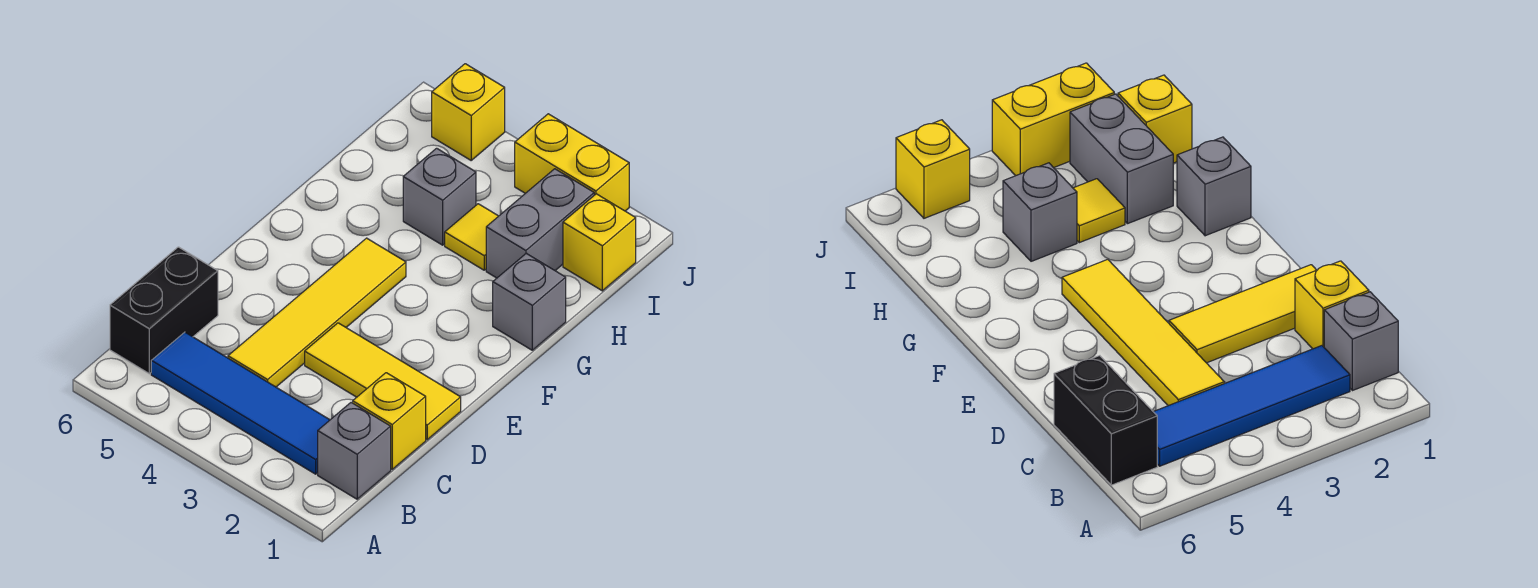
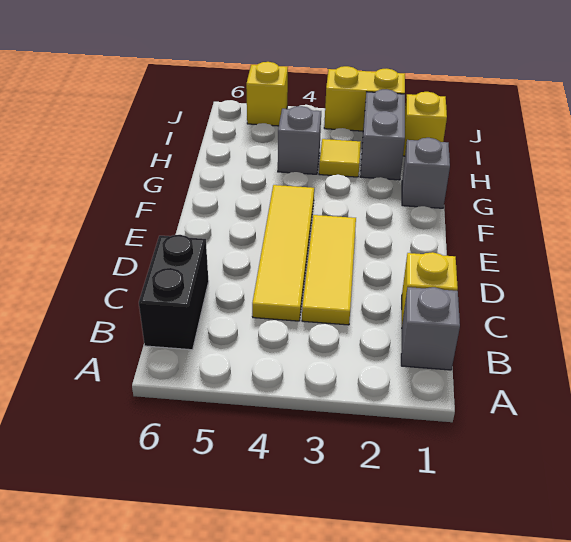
blue 1x4 tile [151,332,329,474] -> none
yellow 1x3 tile [305,323,461,440] -> yellow 1x3 tile turned to [302,215,356,325]

